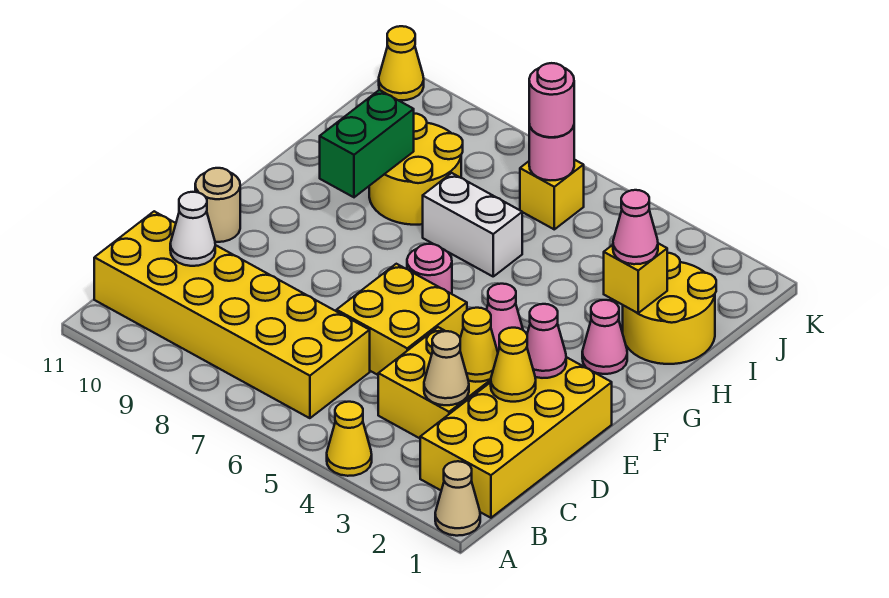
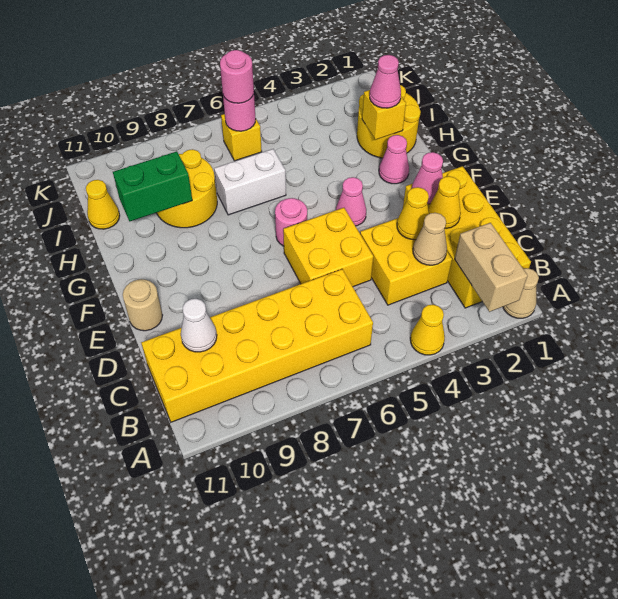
none -> tan 1x2 brick [455,223,528,312]
green 1x2 brick [320,90,414,197] -> green 1x2 brick turned to [113,151,192,221]
yellow 1x1 cone [379,26,424,100] -> yellow 1x1 cone moved to [86,180,120,229]

